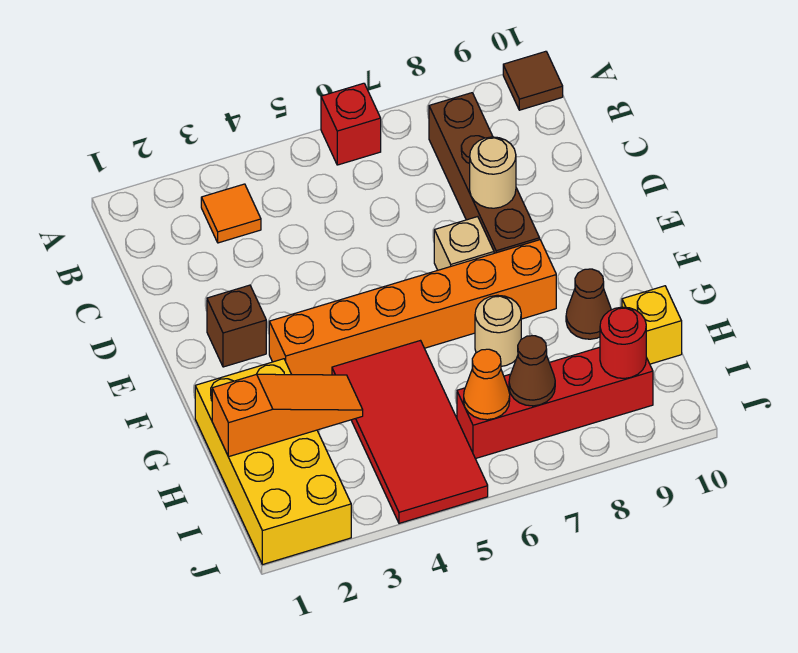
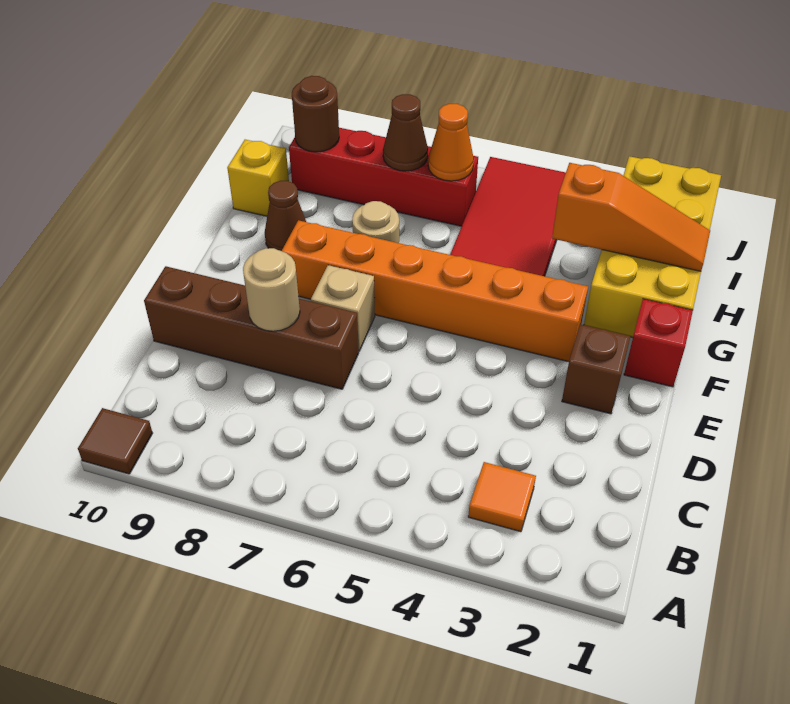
red 1x1 brick [321,83,381,165] -> red 1x1 brick moved to [624,299,693,387]
brown 1x4 brick [429,93,540,253] -> brown 1x4 brick turned to [144,266,359,389]
orange 1x3 slope [212,374,363,457] -> orange 1x3 slope turned to [552,163,710,271]
red 1x1 round brick [600,307,646,378] -> brown 1x1 round brick [292,76,339,152]

